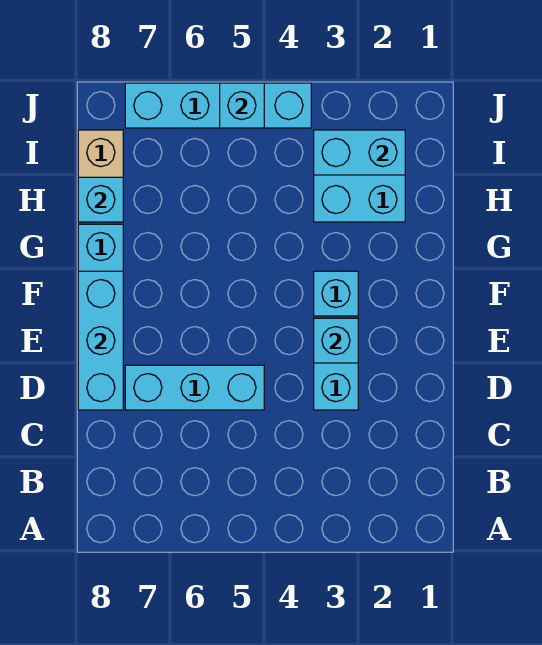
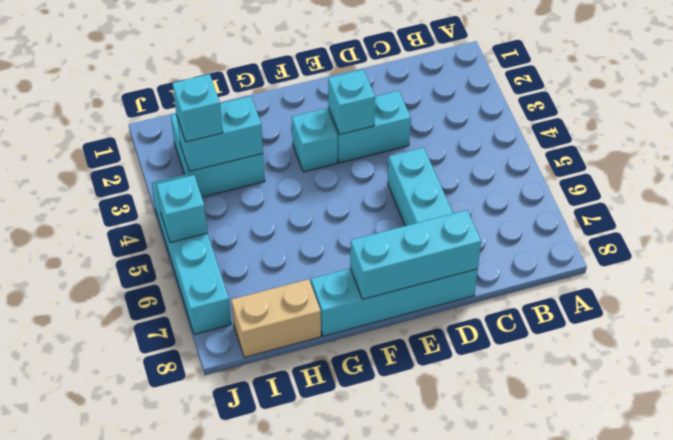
cyan 1x1 brick [78,177,123,222] -> cyan 1x1 brick moved to [172,74,223,142]
cyan 1x2 brick [314,130,405,175] -> cyan 1x2 brick turned to [177,96,263,171]

